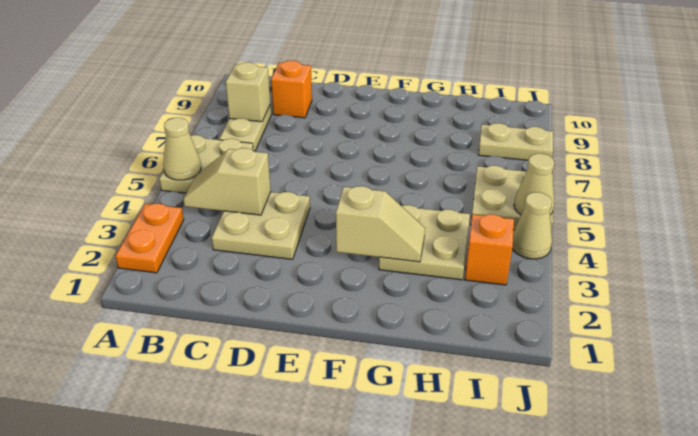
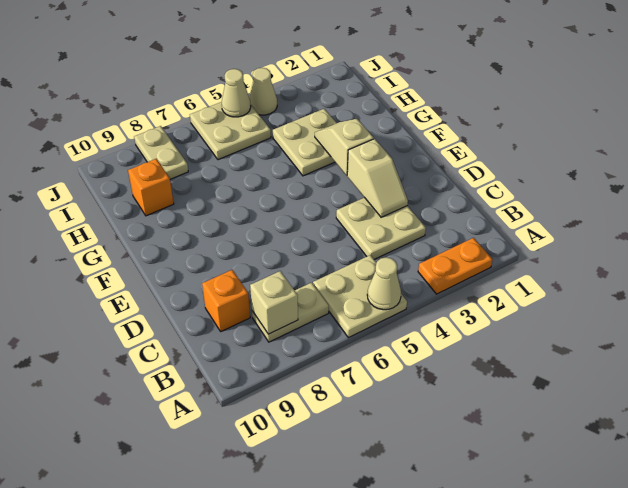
tan 1x2 slope [183,148,271,215] -> tan 1x2 slope moved to [347,139,408,217]
orange 1x1 brick [465,214,514,285] -> orange 1x1 brick moved to [128,159,174,216]

